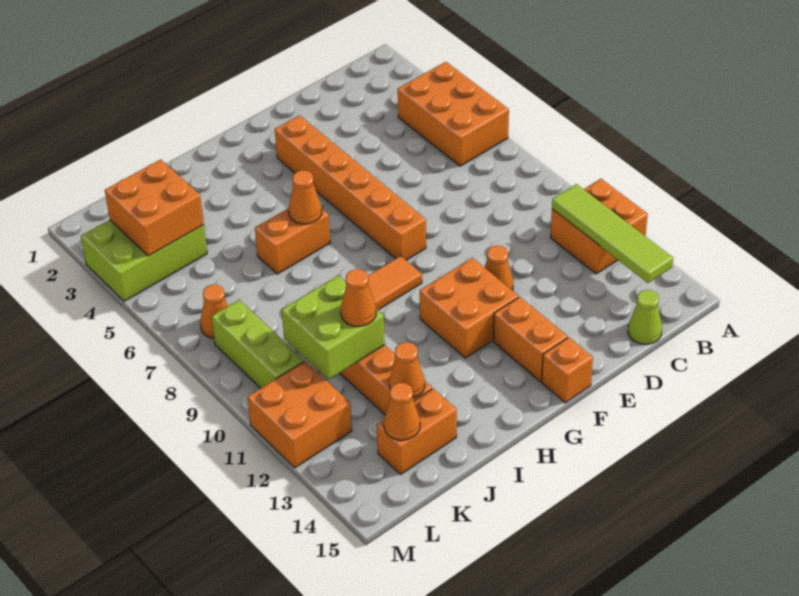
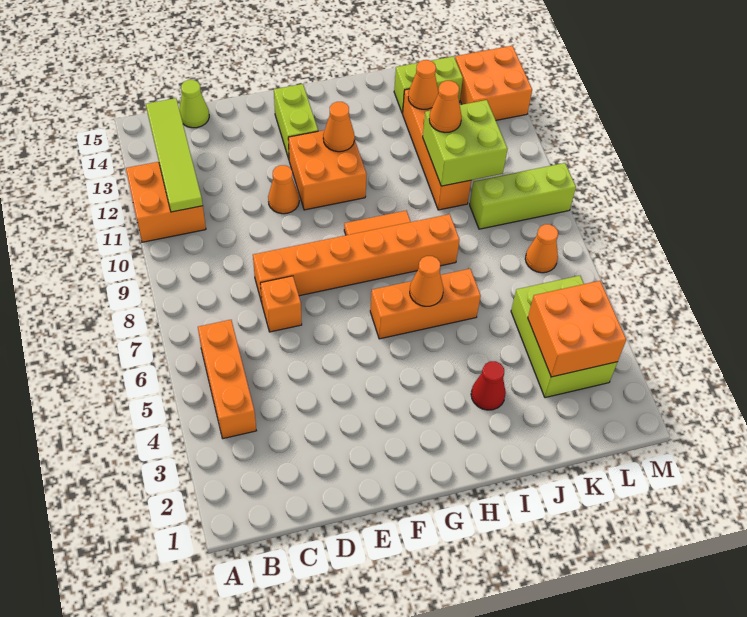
orange 2x3 brick [398,62,509,166] -> orange 1x3 brick [198,320,256,439]
orange 1x6 brick [275,115,426,260] -> orange 1x6 brick turned to [253,214,460,302]
orange 1x2 brick [493,297,568,382] -> lime 1x2 brick [274,84,318,159]
orange 1x1 brick [542,337,593,403] -> orange 1x1 brick moved to [260,276,302,332]
orange 1x2 brick [255,208,330,274] -> orange 1x3 brick [370,269,481,339]
none -> red 1x1 cone [471,361,506,410]
orange 1x2 brick [377,389,457,474] -> lime 1x2 brick [394,56,463,113]
lime 2x3 brick [81,220,207,301] -> lime 2x3 brick turned to [511,276,617,398]
orange 1x1 cone [384,383,420,440] -> orange 1x1 cone moved to [323,102,355,152]
lime 1x3 brick [212,300,304,388] -> lime 1x3 brick turned to [470,163,576,229]
orange 2x2 brick [248,361,352,468] -> orange 2x2 brick moved to [455,46,532,120]

